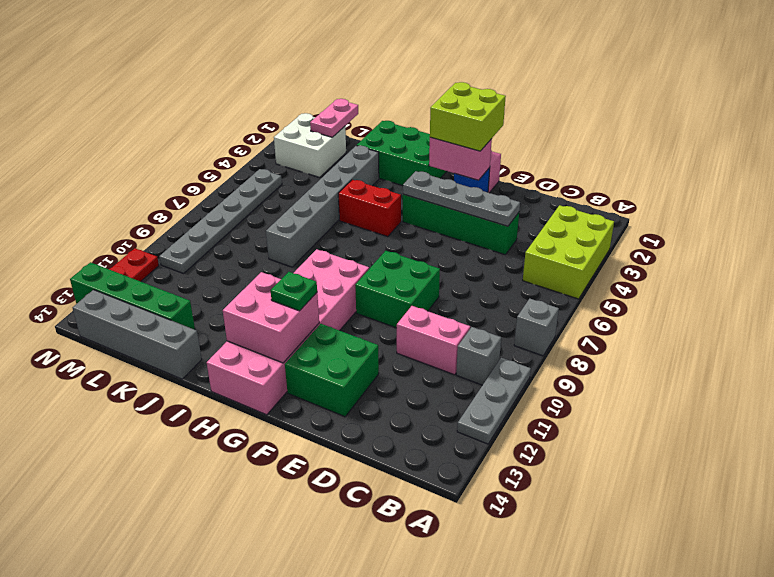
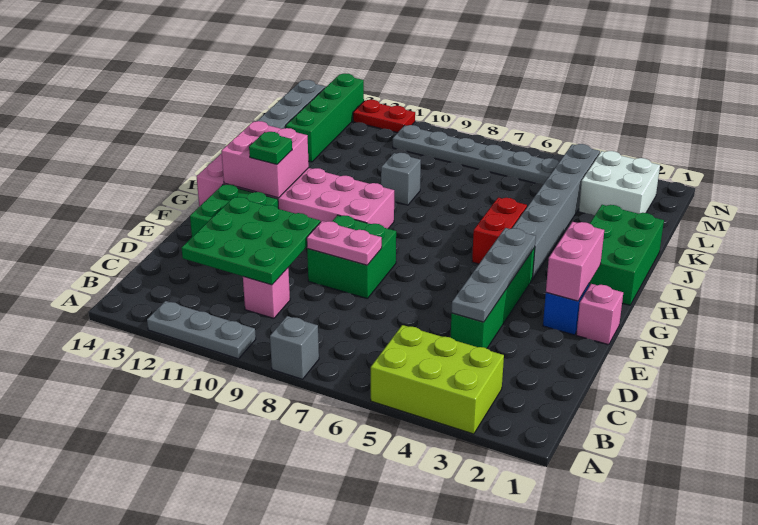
grey 1x1 brick [456,327,501,385] -> grey 1x1 brick moved to [381,153,421,205]
pink 1x2 brick [397,306,470,375] -> pink 1x1 brick [243,268,290,318]
none -> green 3x3 plate [182,197,321,285]
lime 2x2 brick [430,82,506,151] -> none
grey 1x6 brick [266,146,379,267] -> grey 1x6 brick turned to [513,144,600,279]
pink 1x2 plate [310,99,358,137] -> pink 1x2 plate moved to [307,221,382,265]

